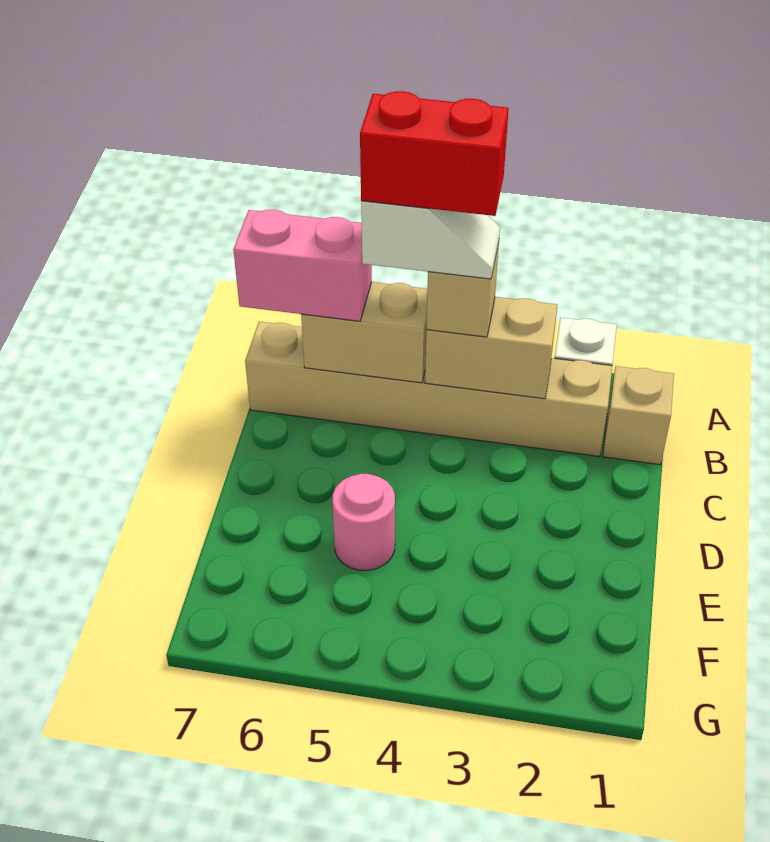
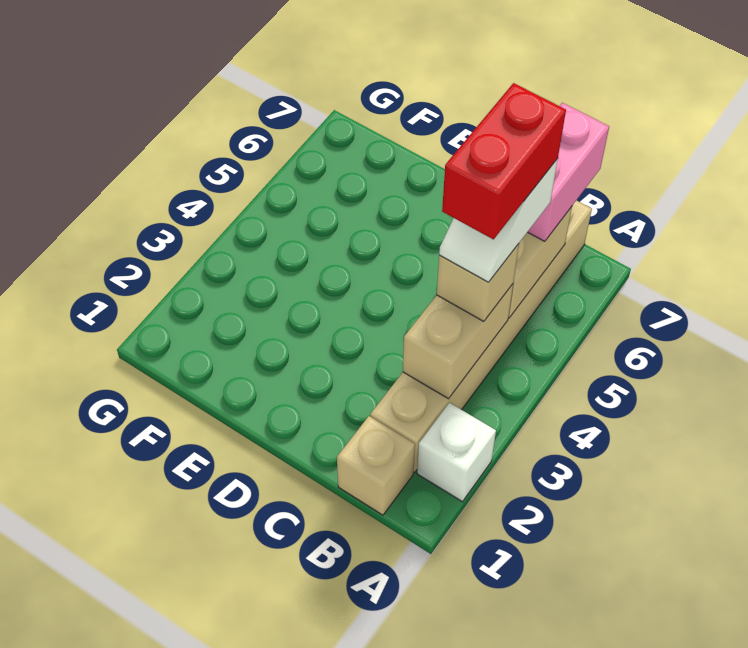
pink 1x1 round brick [332,474,395,570] -> none

